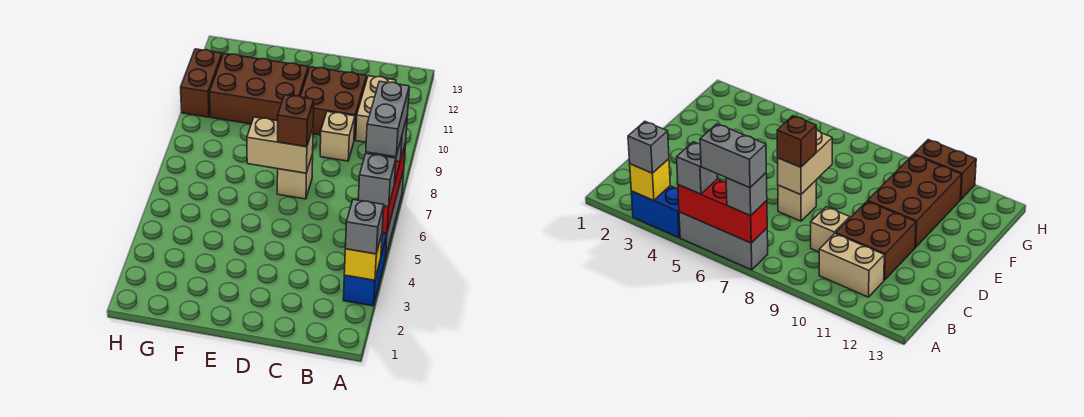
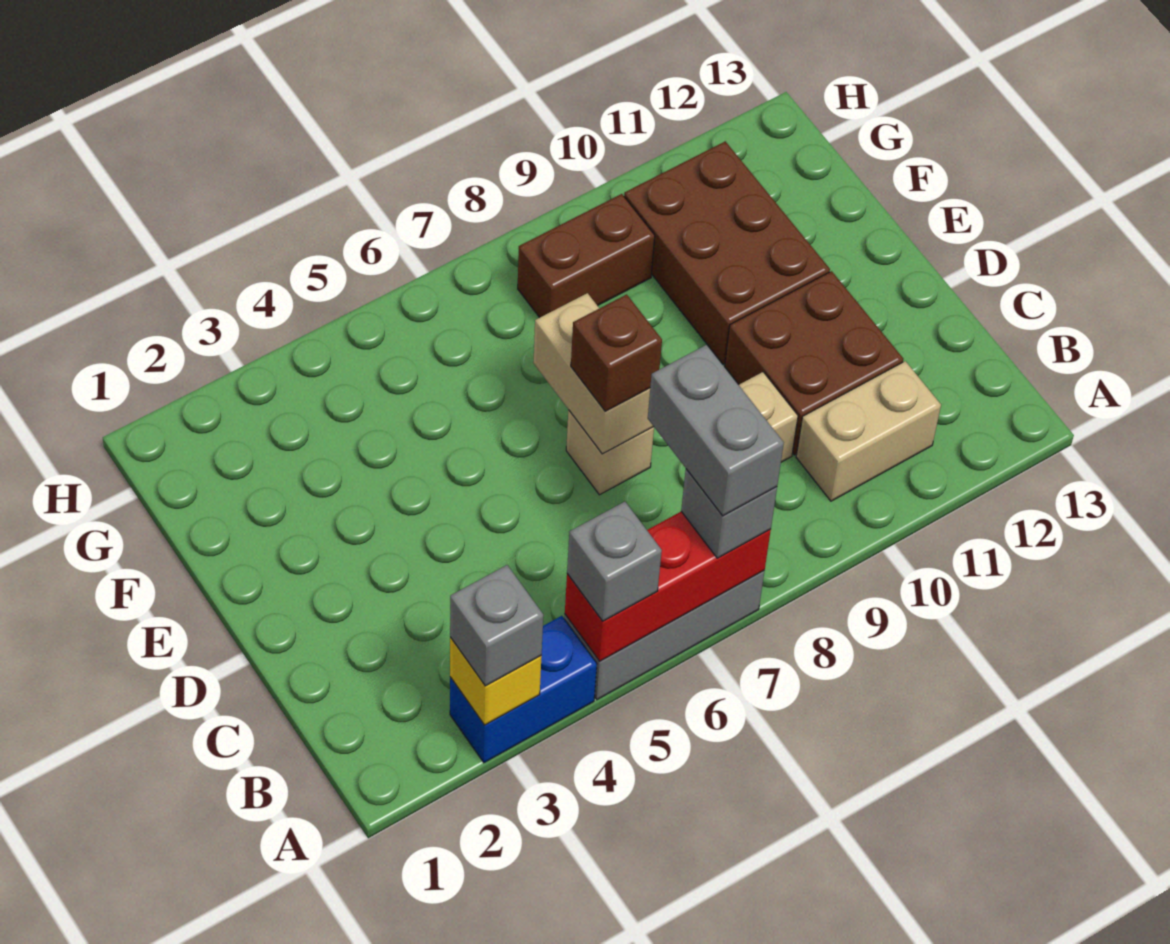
grey 1x2 brick [366,81,409,157] -> grey 1x2 brick turned to [648,345,784,516]
brown 1x2 brick [181,49,222,117] -> brown 1x2 brick moved to [518,194,655,318]

